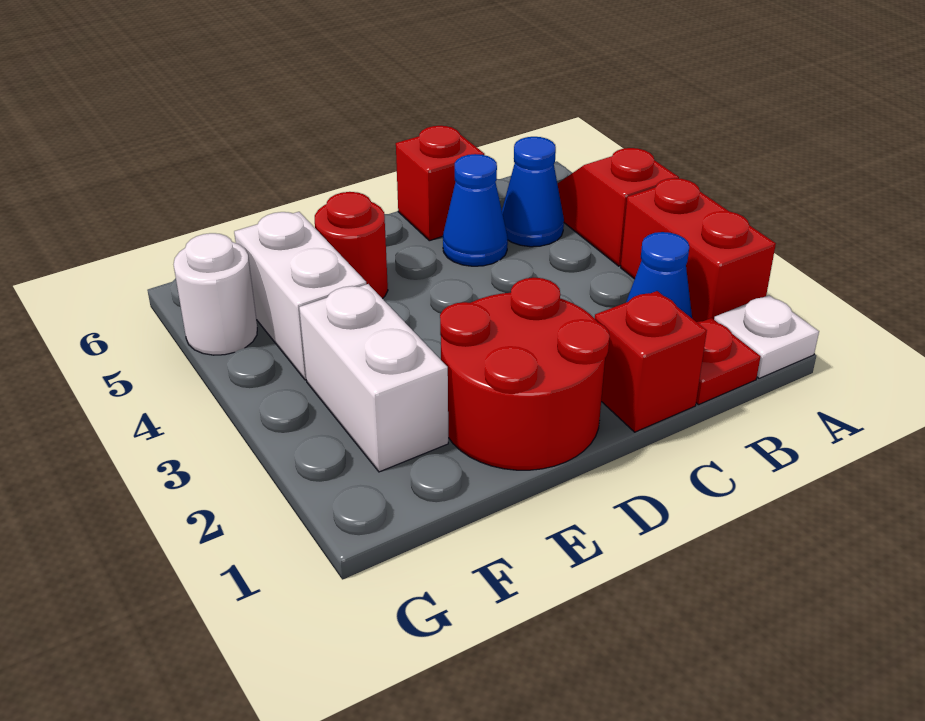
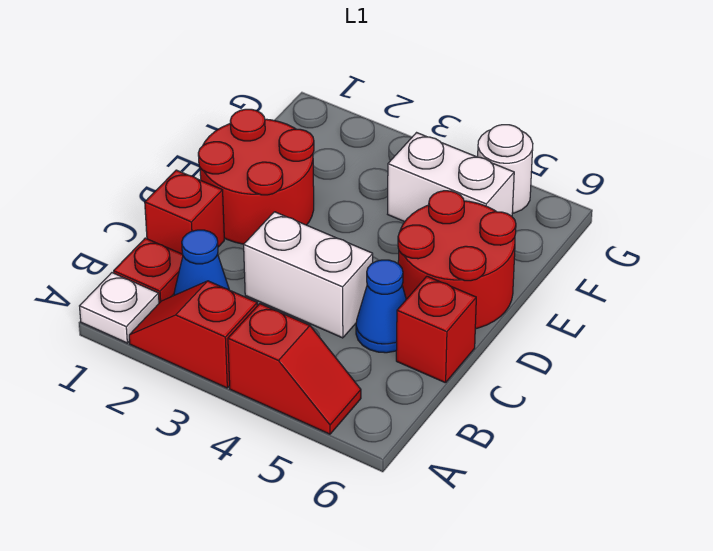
red 1x2 brick [621,178,776,322] -> red 1x2 slope [129,281,257,388]
blue 1x1 cone [502,137,564,247] -> none
red 1x1 round brick [315,192,388,299] -> red 2x2 round brick [398,191,516,329]
white 1x2 brick [299,284,448,472] -> white 1x2 brick moved to [244,212,373,338]

